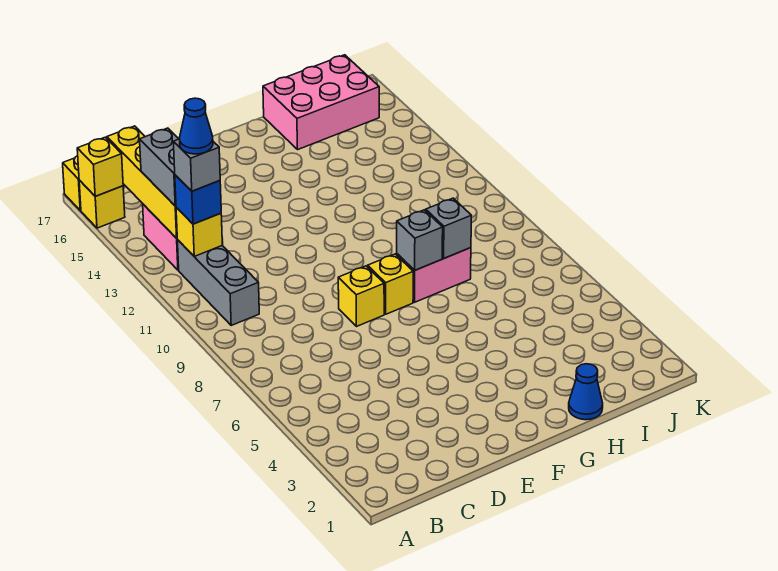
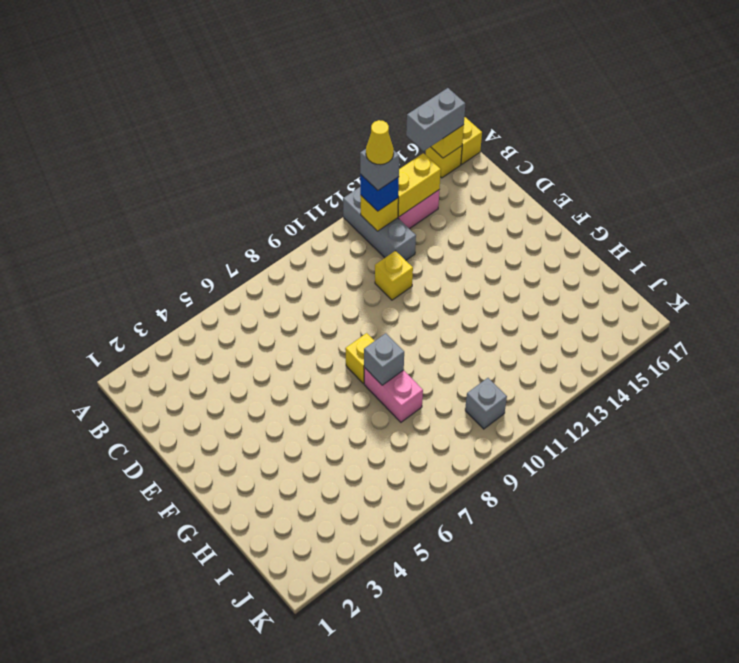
grey 1x3 brick [178,240,259,325] -> grey 1x3 brick turned to [343,187,416,260]
blue 1x1 cone [180,98,213,154] -> yellow 1x1 cone [366,120,394,165]
yellow 1x4 brick [107,126,177,238] -> yellow 1x2 brick [398,153,441,217]
grey 1x2 brick [140,128,178,206] -> grey 1x2 brick moved to [406,88,465,151]
yellow 1x1 brick [338,266,384,327] -> yellow 1x1 brick moved to [375,251,413,300]
blue 1x1 cone [569,364,603,420] -> none
grey 1x1 brick [426,198,471,258] -> grey 1x1 brick moved to [465,378,507,429]
pink 2x3 brick [263,55,379,150] -> none

